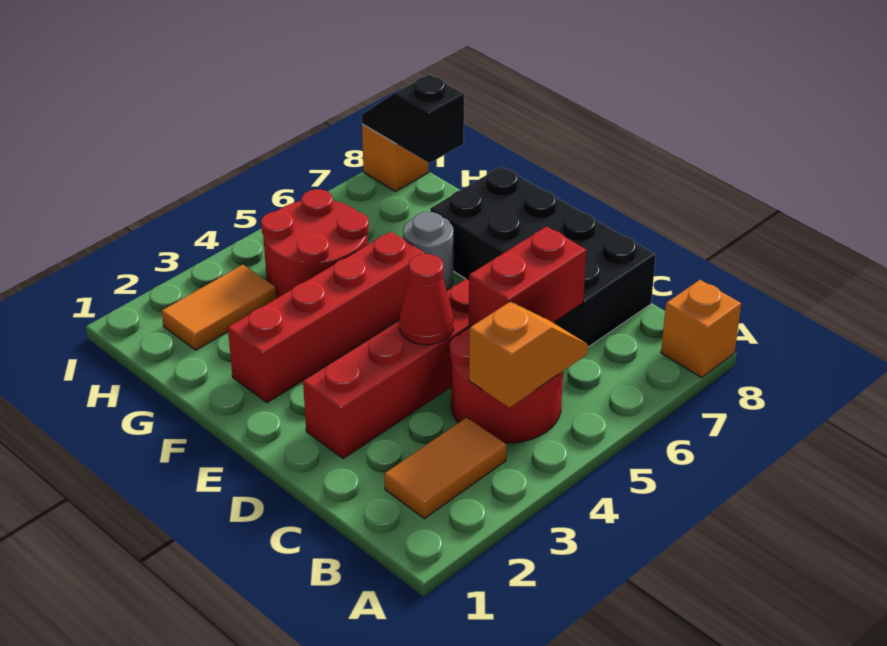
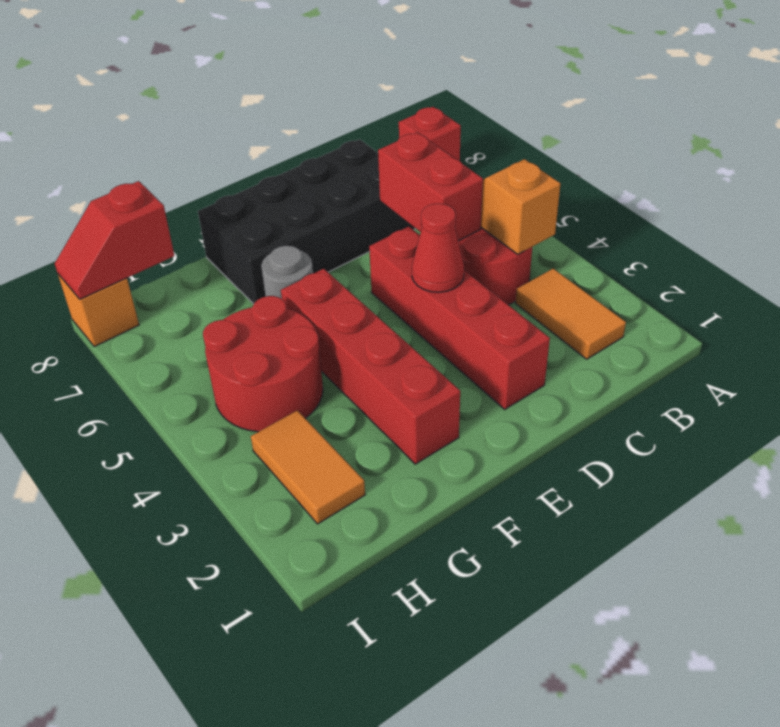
orange 1x1 brick [661,280,741,377] -> red 1x1 brick [399,107,461,161]
black 1x2 slope [362,75,464,163] -> red 1x2 slope [55,181,174,299]

